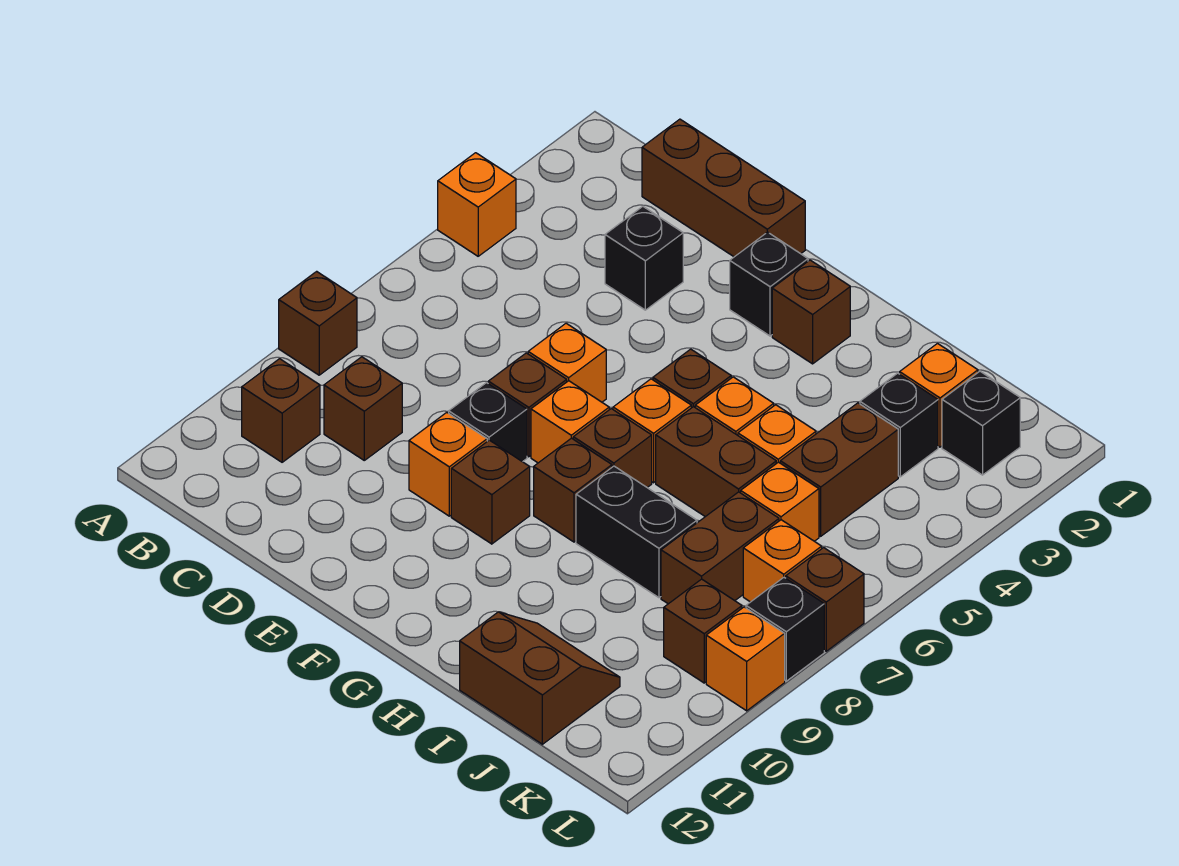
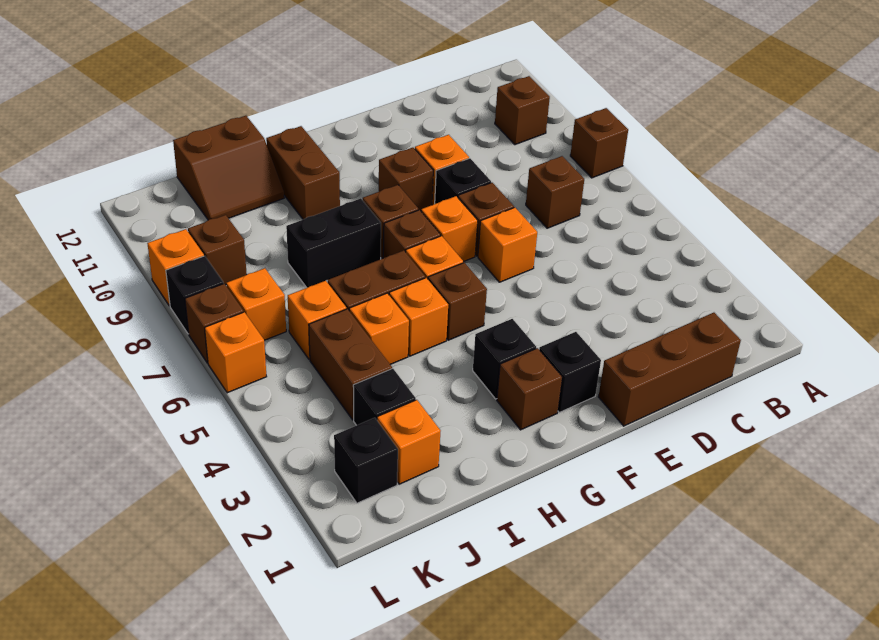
orange 1x1 brick [438,153,516,256] -> orange 1x1 brick moved to [205,312,267,393]
brown 1x1 brick [324,357,402,460] -> brown 1x1 brick moved to [526,156,584,228]
black 1x1 brick [605,206,683,310] -> black 1x1 brick moved to [473,319,536,399]
brown 1x2 brick [661,492,779,604] -> brown 1x2 brick moved to [266,126,340,220]

